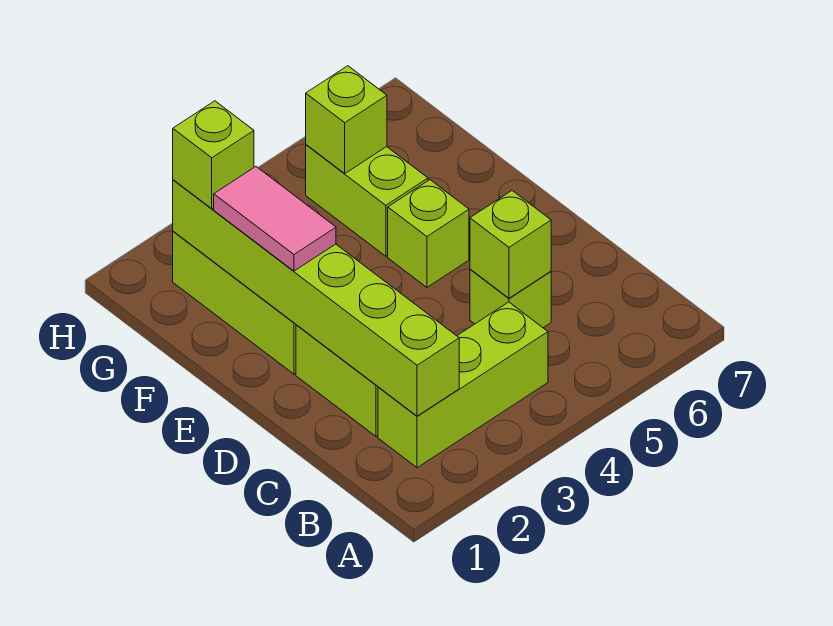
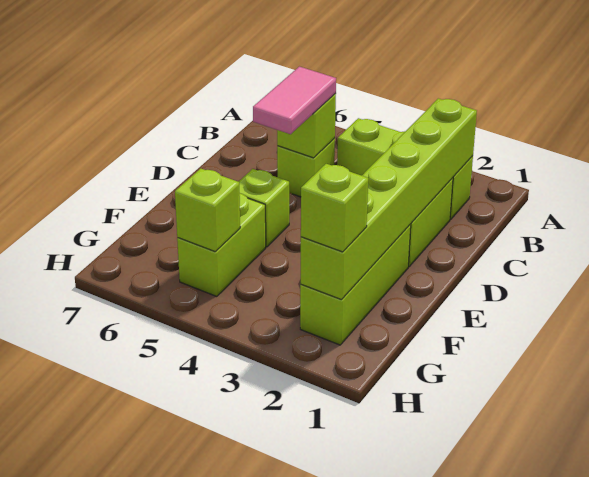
pink 1x2 tile [214,167,336,271] -> pink 1x2 tile moved to [253,67,336,134]

